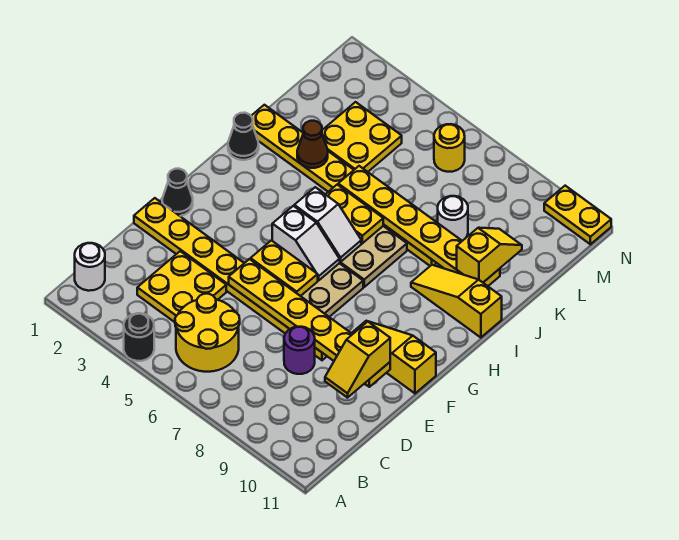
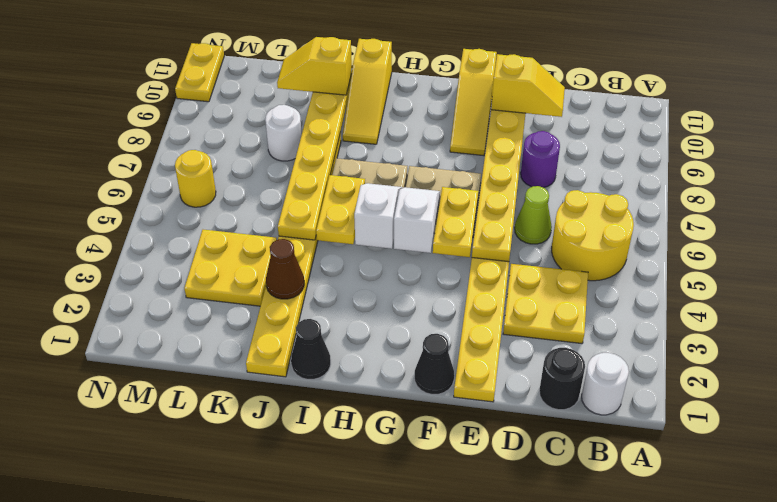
black 1x1 round brick [124,313,154,361] -> black 1x1 round brick moved to [539,348,585,410]
none -> lime 1x1 cone [515,186,552,244]

